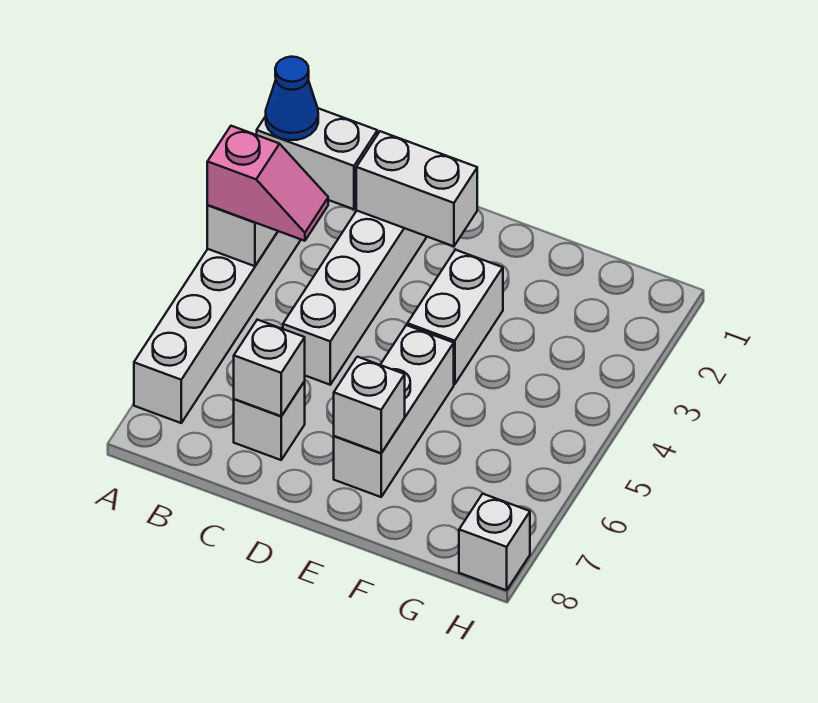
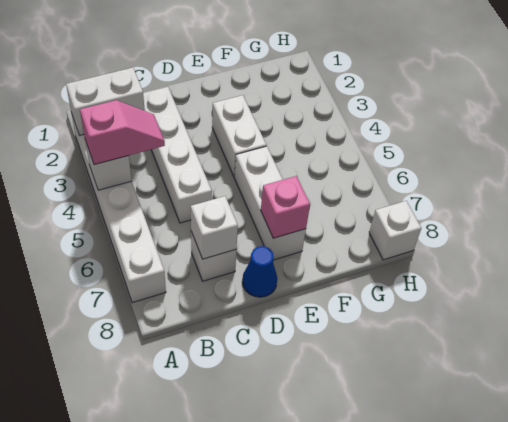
blue 1x1 cone [266,57,318,140] -> blue 1x1 cone moved to [242,246,277,297]
white 1x2 brick [356,131,477,246] -> none
white 1x1 brick [334,357,405,453] -> pink 1x1 brick [261,176,310,238]

